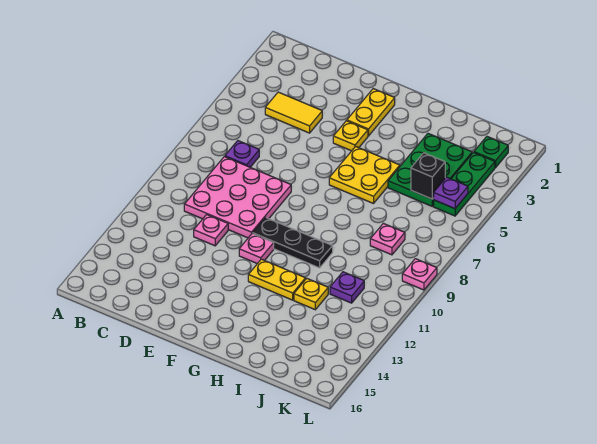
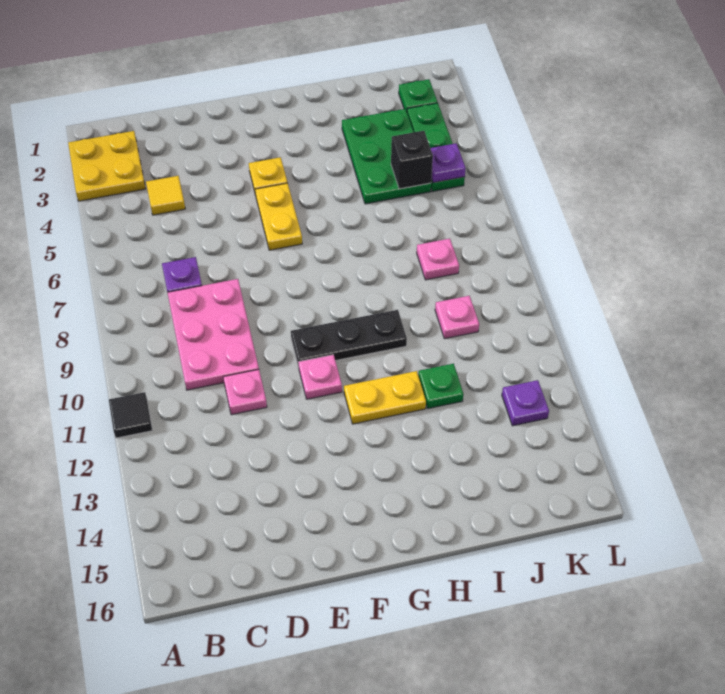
none -> black 1x1 tile [109,392,152,438]
yellow 1x2 tile [265,92,322,133] -> yellow 1x1 tile [146,176,185,215]
pink 3x3 plate [184,157,291,238] -> pink 2x3 plate [168,279,259,390]
yellow 1x2 plate [347,89,395,136] -> yellow 1x2 plate moved to [255,183,302,250]
yellow 2x2 plate [329,147,400,204] -> yellow 2x2 plate moved to [68,131,146,201]
yellow 1x1 plate [294,279,328,310] -> green 1x1 plate [418,364,463,409]
purple 1x1 plate [330,272,364,303] -> purple 1x1 plate moved to [502,380,549,426]
pink 1x1 plate [402,259,437,290] -> pink 1x1 plate moved to [435,296,479,339]

